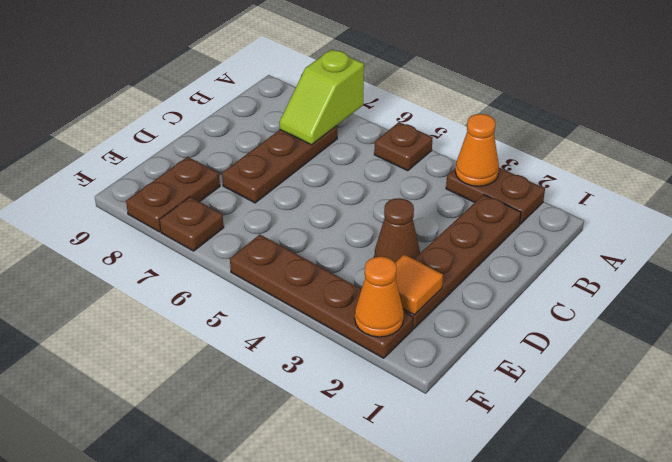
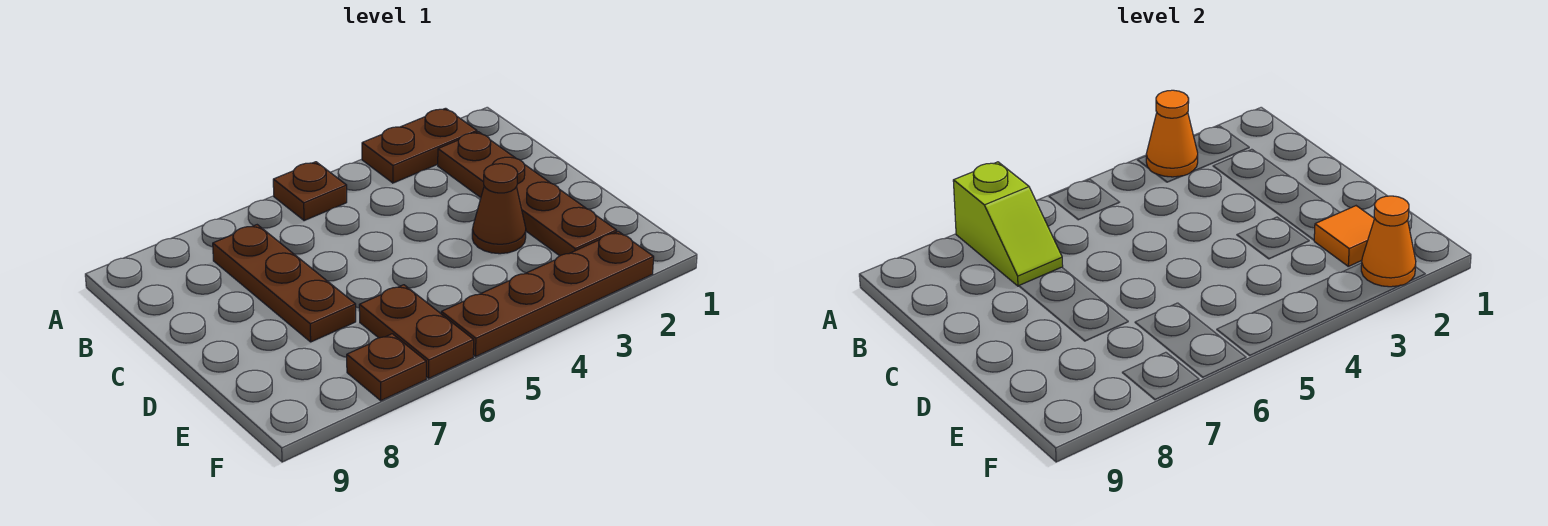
brown 1x2 plate [126,157,220,232] -> brown 1x2 plate moved to [359,285,474,378]

